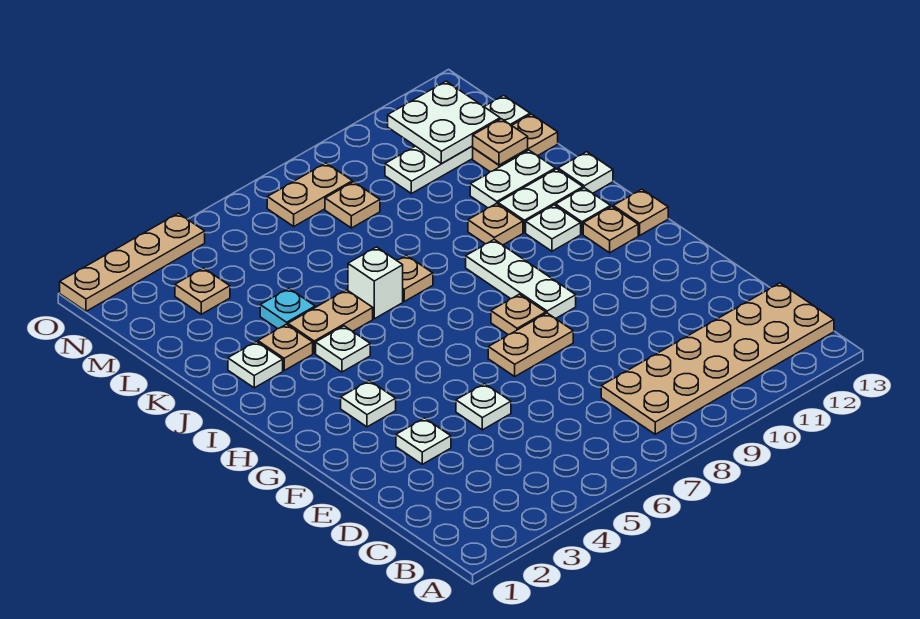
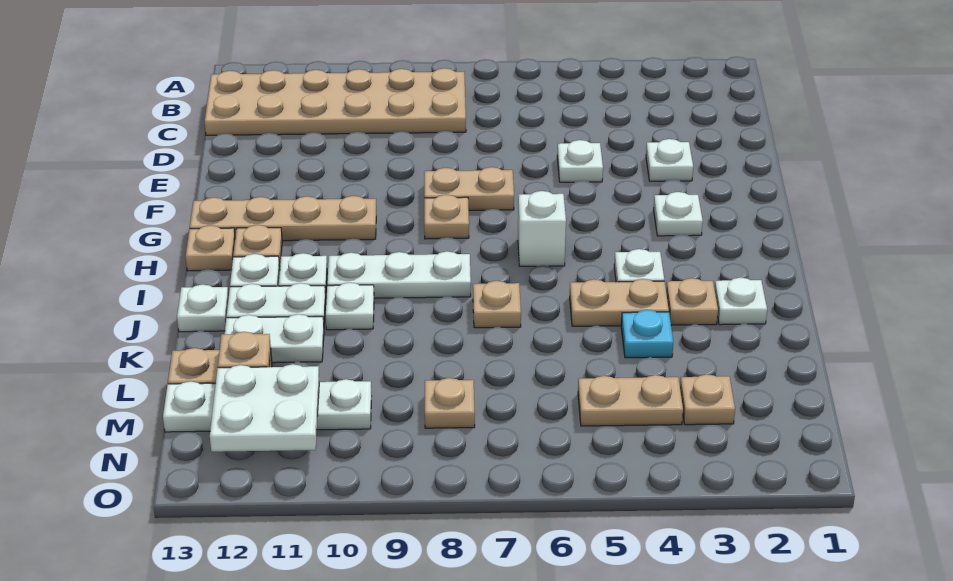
white 1x3 plate [466,240,576,319] -> white 1x3 plate turned to [327,251,471,298]
white 1x1 brick [348,247,403,319] -> white 1x1 brick moved to [518,191,566,266]
tan 1x1 plate [468,203,523,245] -> white 1x1 plate [326,283,374,330]
tan 1x2 plate [267,163,352,226] -> tan 1x2 plate moved to [578,375,683,426]
tan 1x4 plate [60,213,205,311] -> tan 1x4 plate moved to [190,196,376,241]

